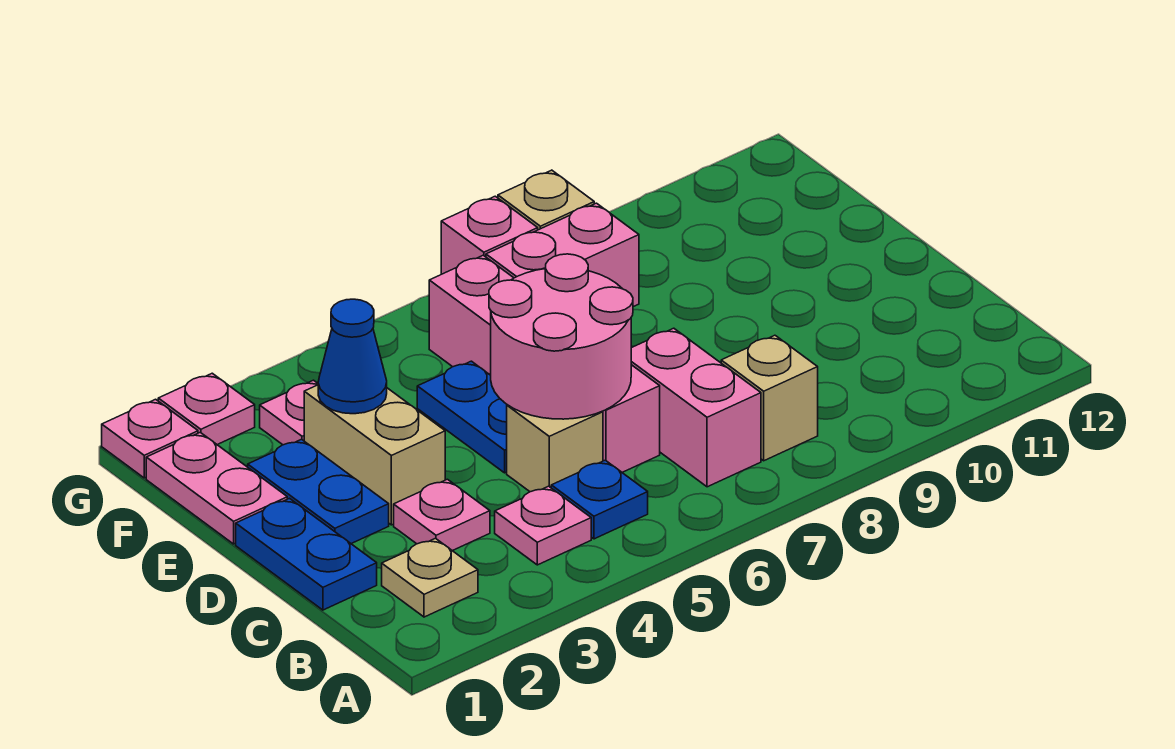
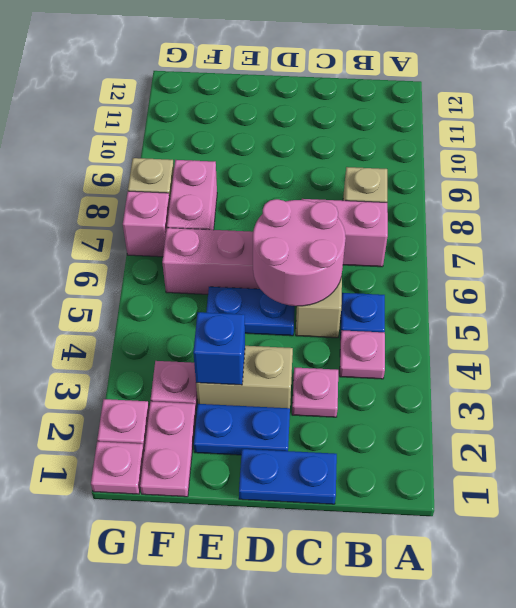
tan 1x1 plate [382,538,478,617] -> none
pink 1x2 plate [146,432,287,544] -> pink 1x2 plate turned to [140,401,196,497]
blue 1x1 cone [318,299,387,414] -> blue 1x1 brick [193,312,245,385]

